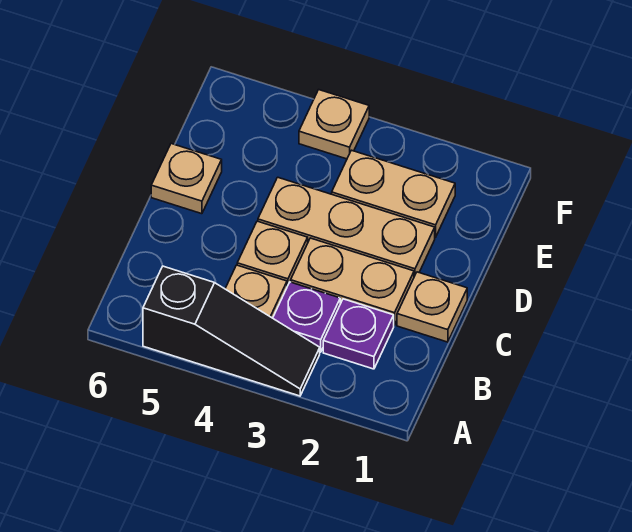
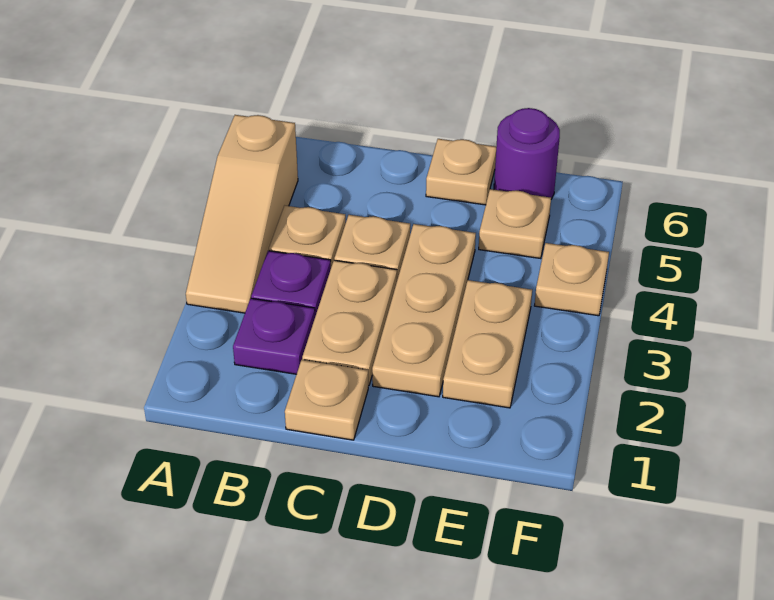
black 1x3 slope [143,266,320,396] -> tan 1x3 slope [186,115,298,313]
none -> tan 1x1 plate [479,189,551,259]
none -> purple 1x1 round brick [494,108,560,199]

